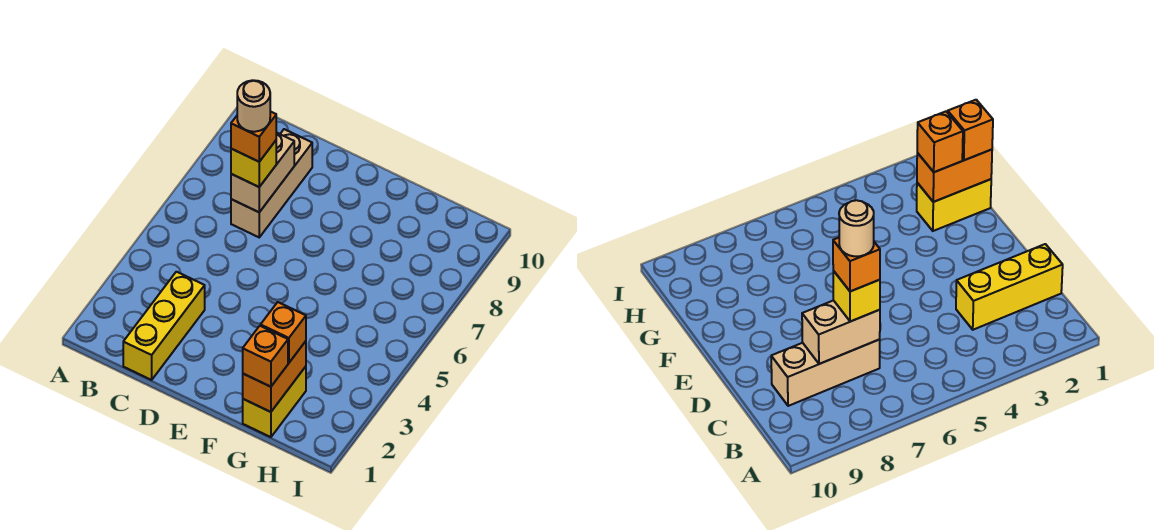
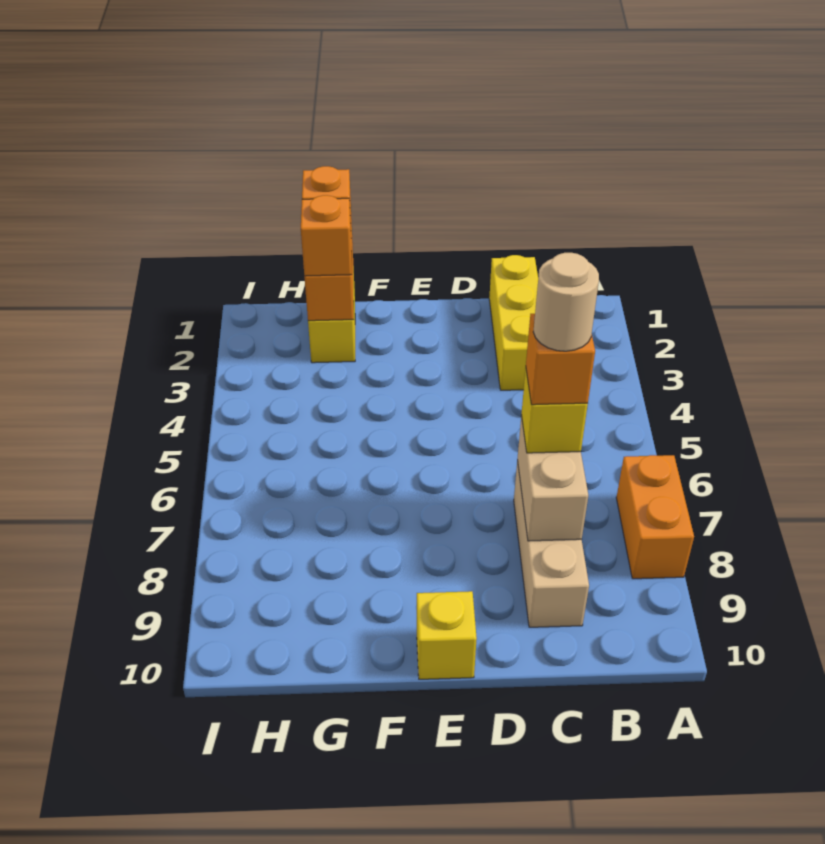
none -> orange 1x2 brick [616,455,694,579]
none -> yellow 1x1 brick [417,591,477,679]

